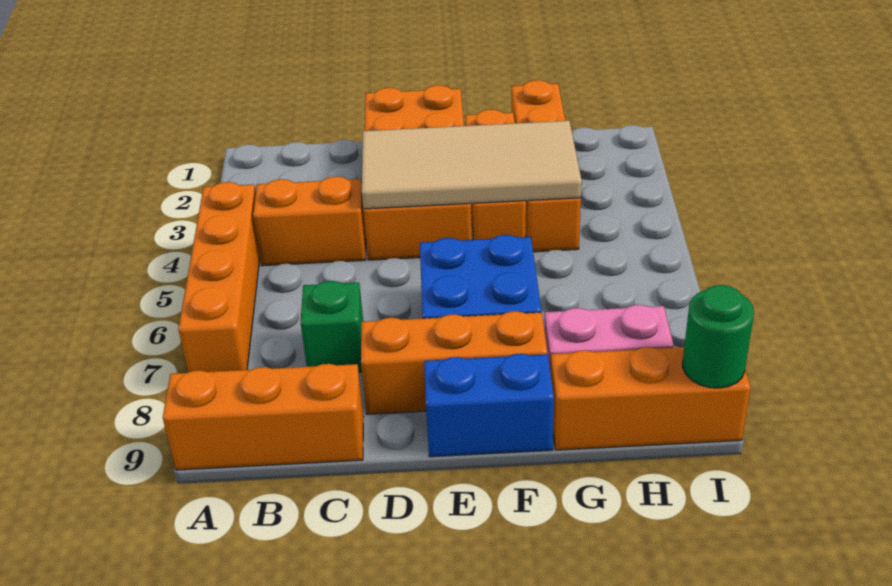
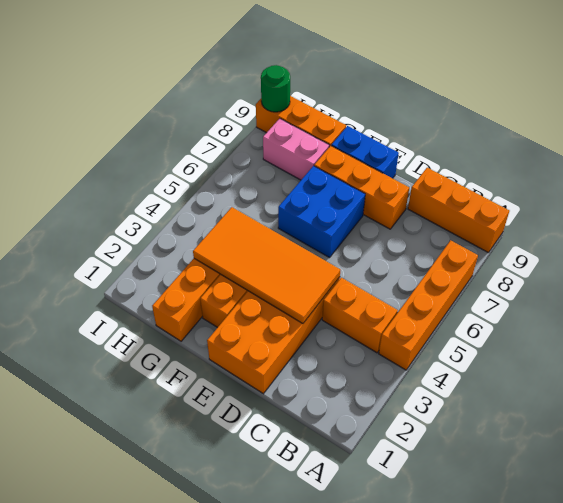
green 1x1 brick [301,281,363,372] -> none
tan 2x4 tile [362,121,582,209] -> orange 2x4 tile [193,207,340,324]

